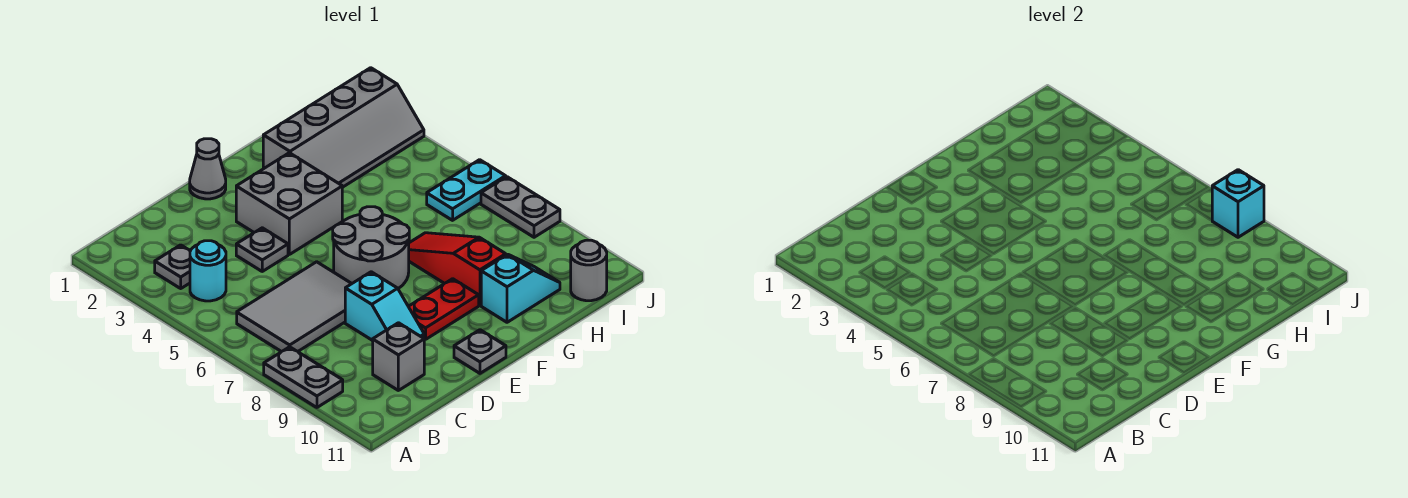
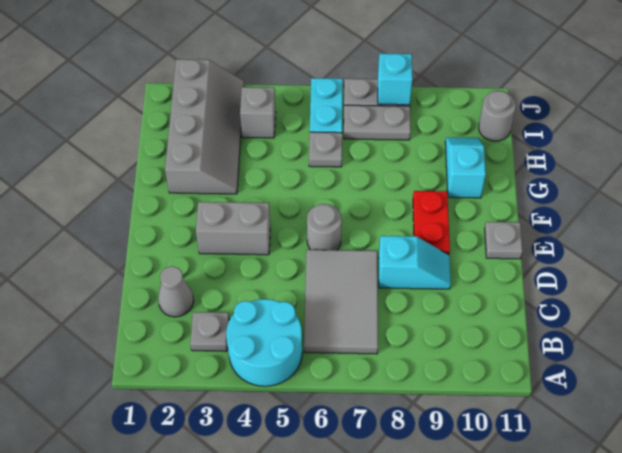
grey 1x2 plate [264,347,343,407] -> grey 1x2 plate moved to [344,105,411,140]
cyan 1x1 round brick [190,241,226,301] -> cyan 2x2 round brick [226,299,302,386]
grey 1x1 brick [373,323,424,390] -> grey 1x1 brick moved to [240,87,276,138]
grey 1x1 plate [236,228,288,271] -> grey 1x1 plate moved to [309,132,342,167]
grey 1x1 cone [190,139,226,199] -> grey 1x1 cone moved to [158,266,194,317]
grey 2x2 brick [236,153,342,254] -> grey 1x2 brick [196,202,270,255]
grey 2x2 round brick [333,207,409,288] -> grey 1x1 round brick [307,204,342,250]
red 1x3 slope [409,233,506,305] -> none

